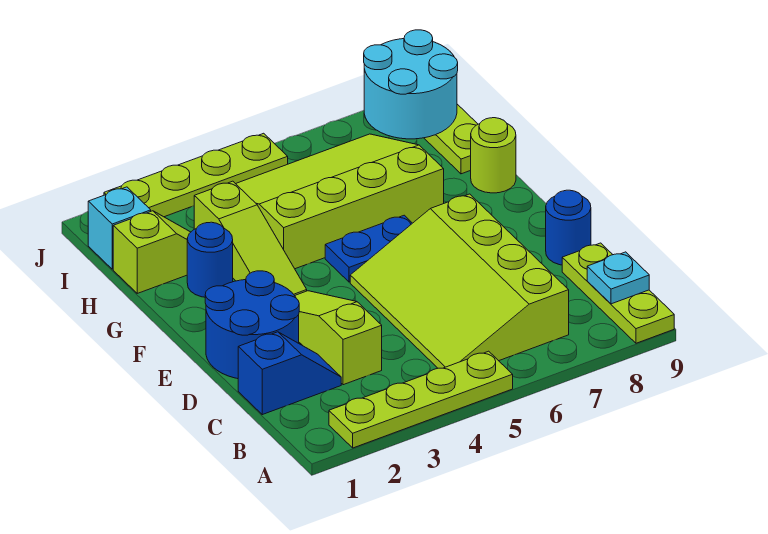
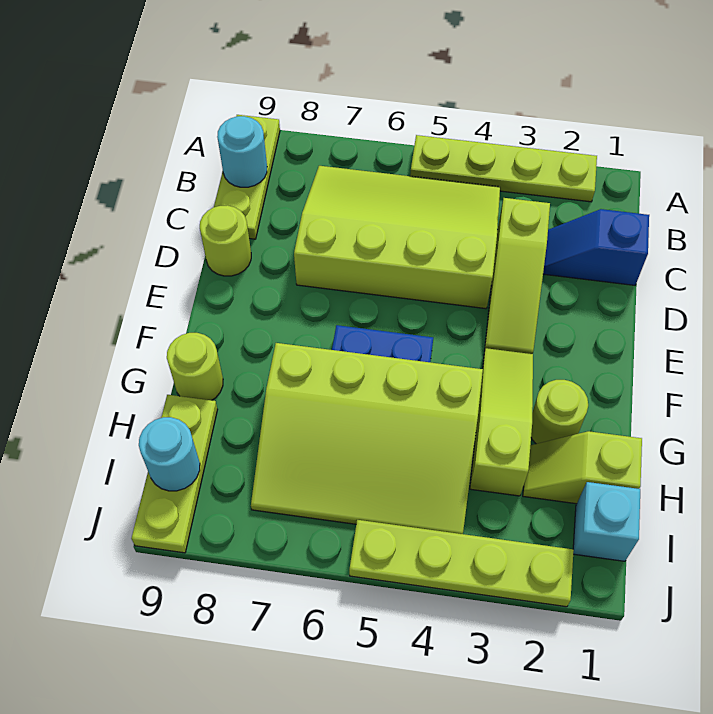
lime 3x4 slope [350,194,569,368] -> lime 3x4 slope turned to [294,166,500,309]
cyan 1x1 plate [587,252,649,304] -> cyan 1x1 round brick [217,116,267,187]
blue 2x2 round brick [205,271,299,379] -> none
blue 1x1 round brick [546,190,591,265] -> lime 1x1 round brick [200,205,251,276]
blue 1x1 round brick [187,222,233,297] -> lime 1x1 round brick [531,380,588,444]
cyan 2x2 round brick [364,30,458,139] -> cyan 1x1 round brick [139,417,200,491]

